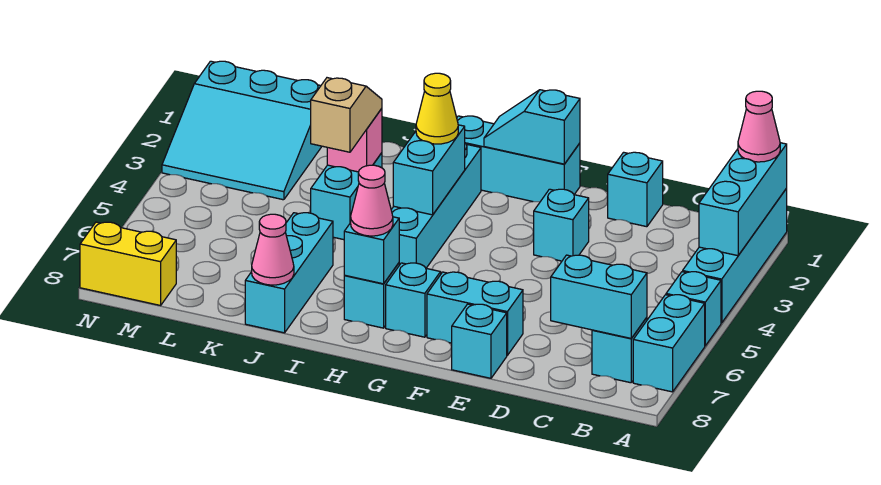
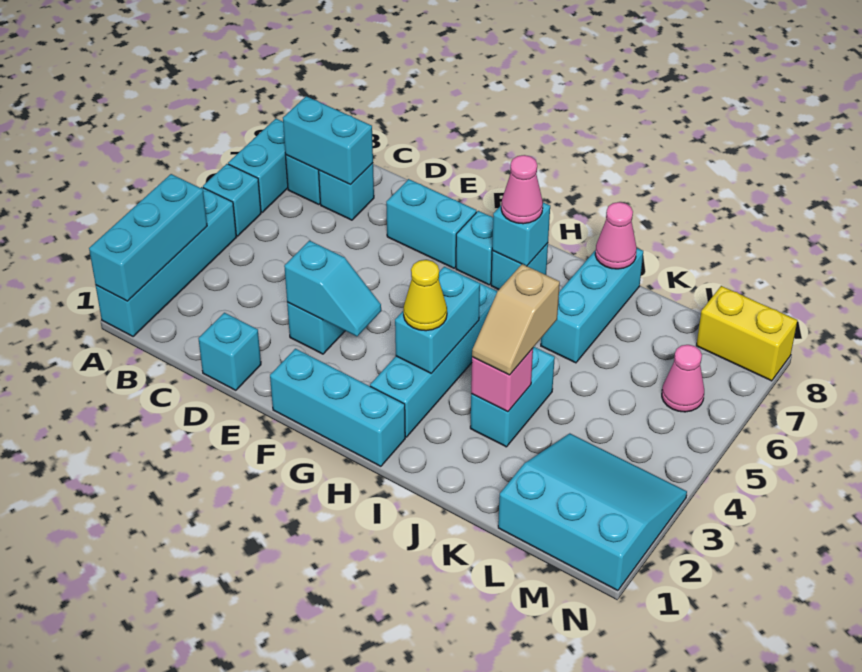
pink 1x1 cone [738,91,780,162] -> pink 1x1 cone moved to [662,345,704,412]
cyan 1x1 brick [452,304,507,378] -> cyan 1x1 brick moved to [319,163,374,220]
cyan 1x2 slope [484,90,580,164] -> cyan 1x2 slope moved to [284,241,381,336]

